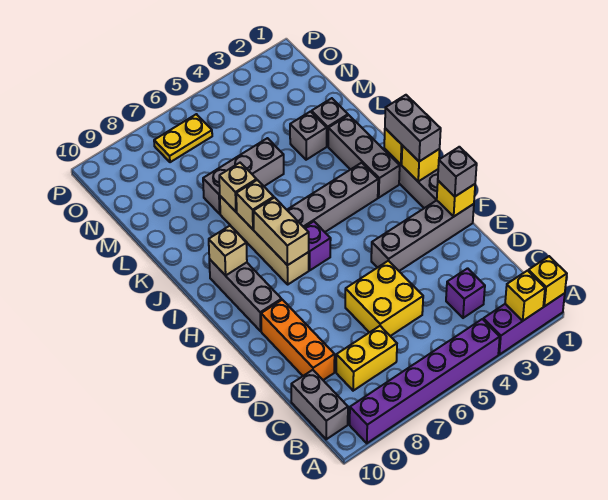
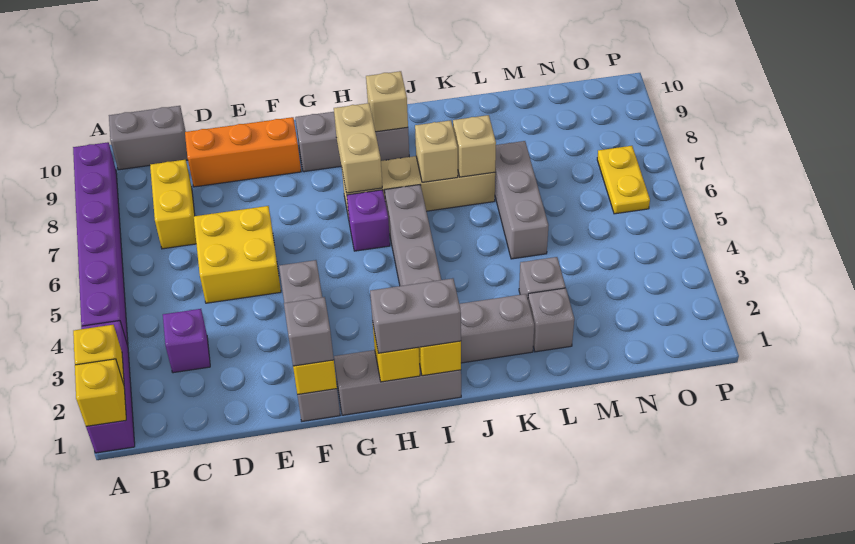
tan 1x2 brick [253,198,309,265] -> tan 1x2 brick turned to [334,103,382,193]

